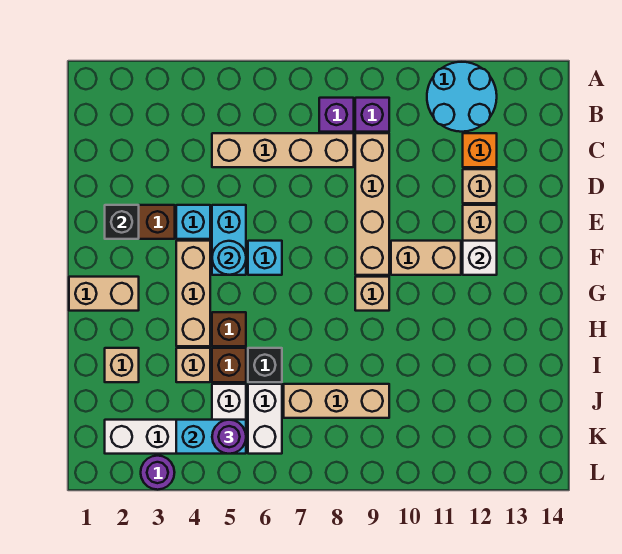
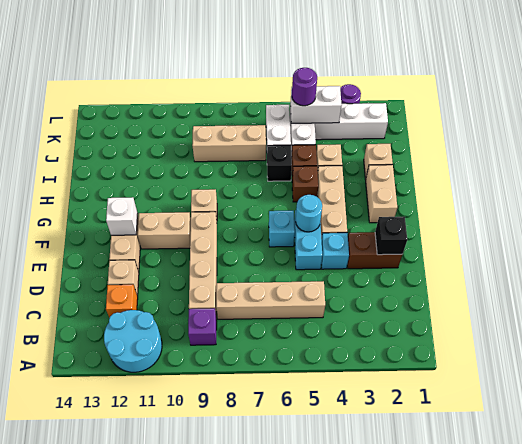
purple 1x1 brick [319,98,354,132] -> none
tan 1x2 brick [69,277,139,311] -> tan 1x2 brick turned to [366,165,397,223]
cyan 1x2 brick [176,420,246,454] -> white 1x2 brick [290,86,342,123]

